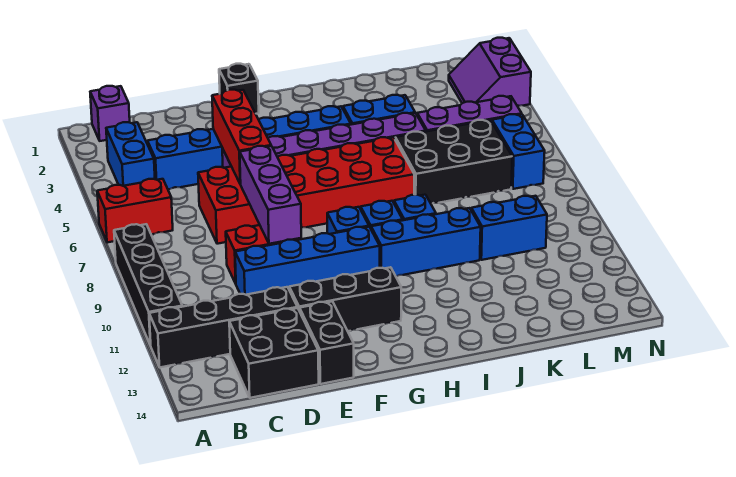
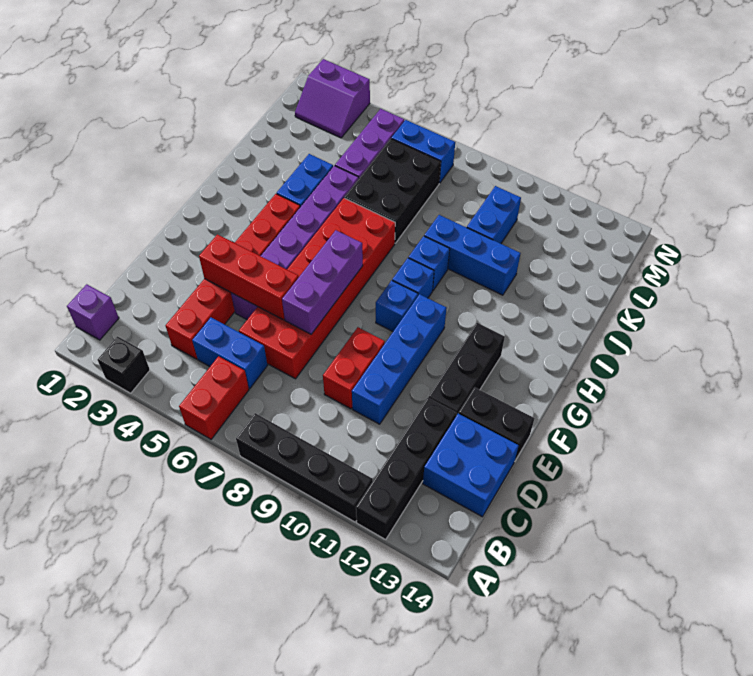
blue 1x2 brick [106,122,155,186] -> blue 1x2 brick moved to [192,318,268,389]
blue 1x6 brick [147,106,351,189] -> red 1x6 brick [166,194,300,359]
black 2x2 brick [229,308,319,398] -> blue 2x2 brick [423,413,519,517]
purple 1x3 brick [240,146,301,244] -> purple 1x3 brick turned to [282,230,363,334]
black 1x1 brick [219,64,259,114] -> black 1x1 brick moved to [97,336,150,393]
blue 1x3 brick [371,208,481,276] -> blue 1x3 brick turned to [424,215,520,295]

